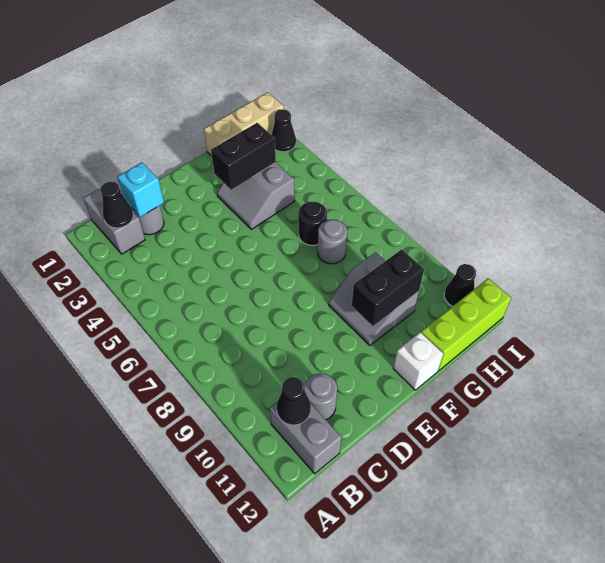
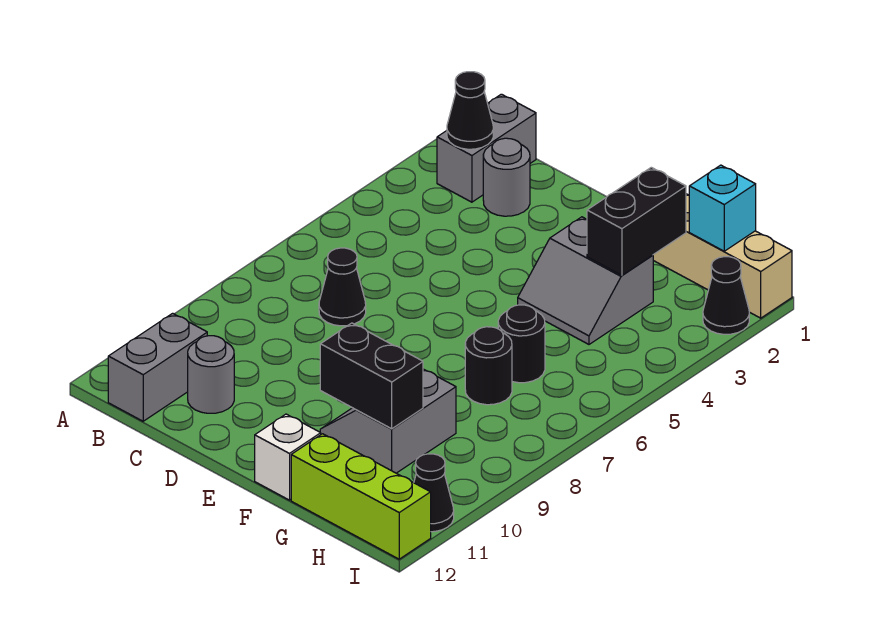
black 1x1 cone [276,377,311,425] -> black 1x1 cone moved to [319,248,366,326]
cyan 1x1 brick [117,163,164,217] -> cyan 1x1 brick moved to [689,165,756,251]
grey 2x2 slope [217,163,295,229] -> grey 2x2 slope turned to [518,217,653,344]
black 1x2 brick [211,123,276,190] -> black 1x2 brick turned to [587,167,686,275]
grey 1x1 round brick [318,220,347,264] -> black 1x1 round brick [465,327,512,405]

